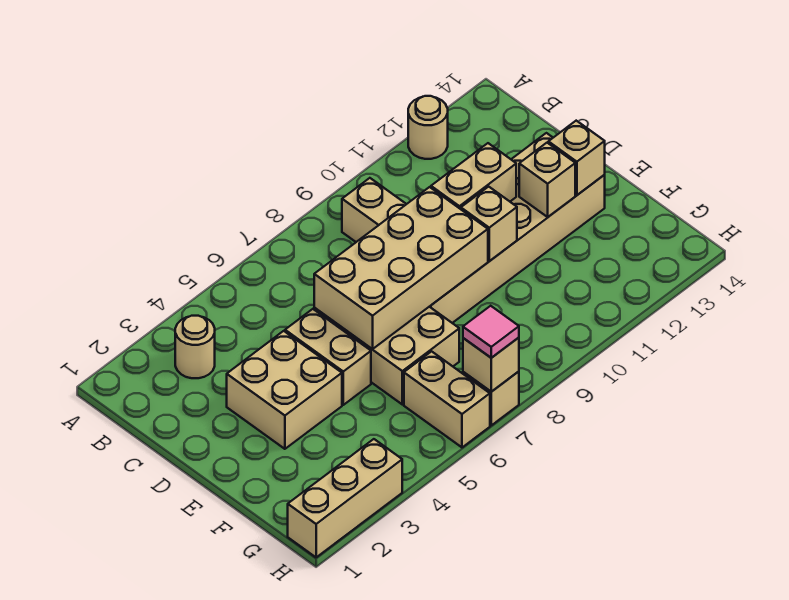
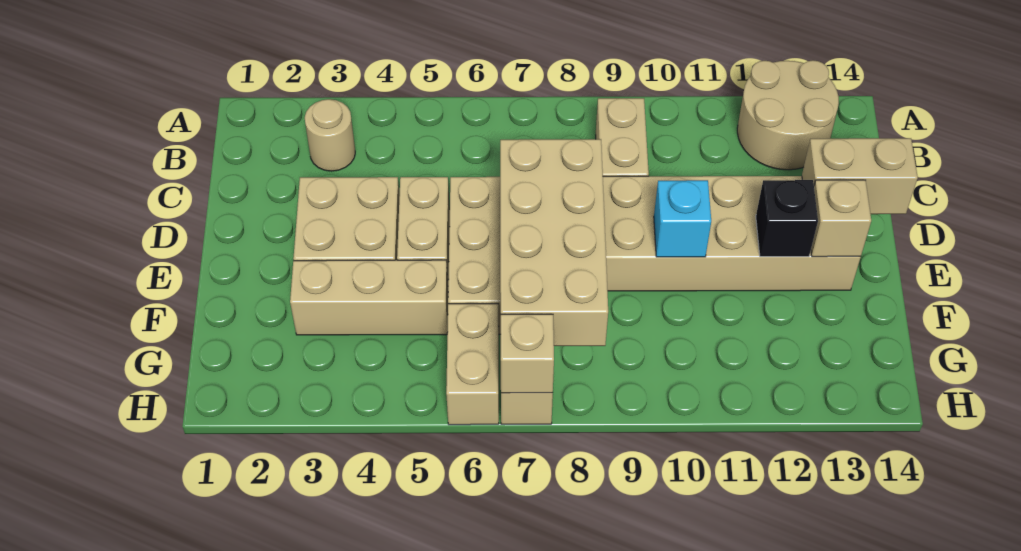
tan 1x1 round brick [408,96,448,159] -> tan 2x2 round brick [737,60,839,170]
tan 2x4 brick [314,187,488,349] -> tan 2x4 brick turned to [500,139,608,346]
tan 1x2 brick [431,143,516,209] -> tan 1x2 brick moved to [802,138,918,214]
tan 1x1 brick [461,187,517,261] -> cyan 1x1 brick [654,180,711,257]
tan 1x1 brick [519,143,575,217] -> black 1x1 brick [756,180,818,257]
tan 1x3 brick [288,439,402,557] -> tan 1x3 brick moved to [290,260,448,335]
pink 1x1 tile [463,306,519,358] -> none

